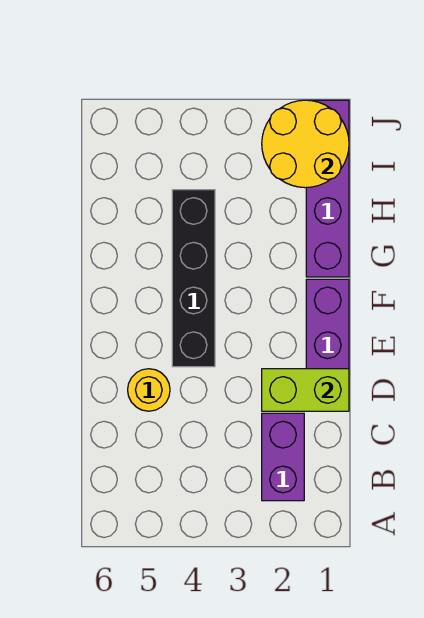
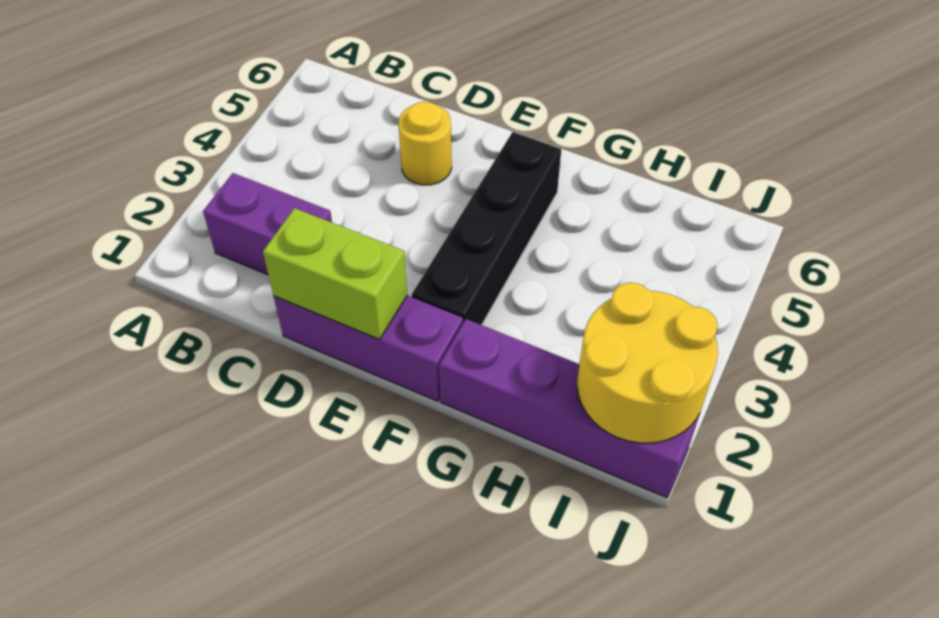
lime 1x2 brick [262,369,349,411] -> lime 1x2 brick turned to [263,208,407,339]
black 1x4 brick [172,190,215,367] -> black 1x4 brick turned to [412,132,561,325]

